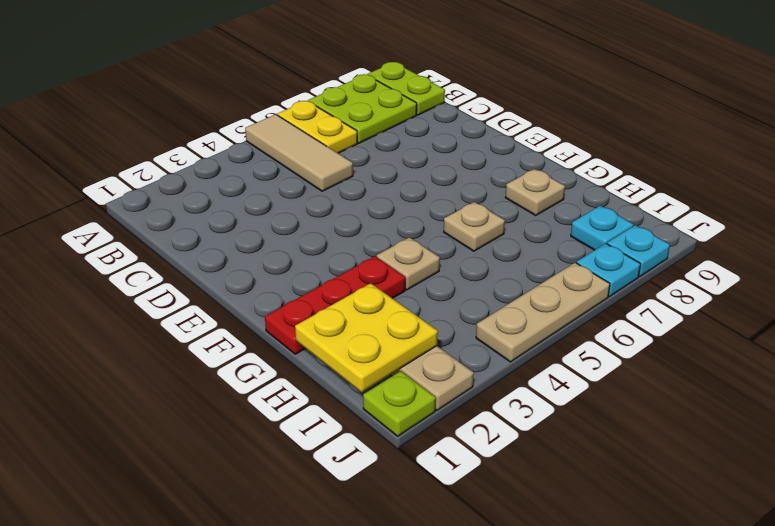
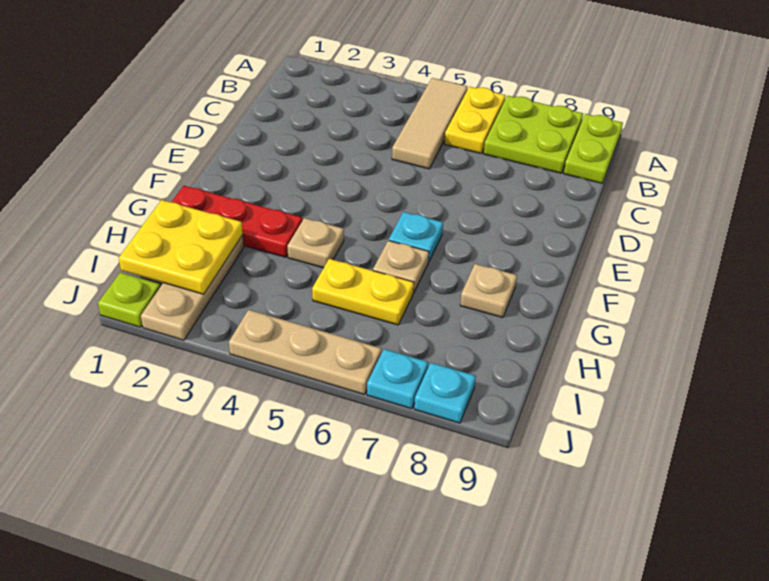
none -> yellow 1x2 plate [312,259,414,325]
cyan 1x1 plate [571,206,633,250] -> cyan 1x1 plate moved to [389,212,443,262]

